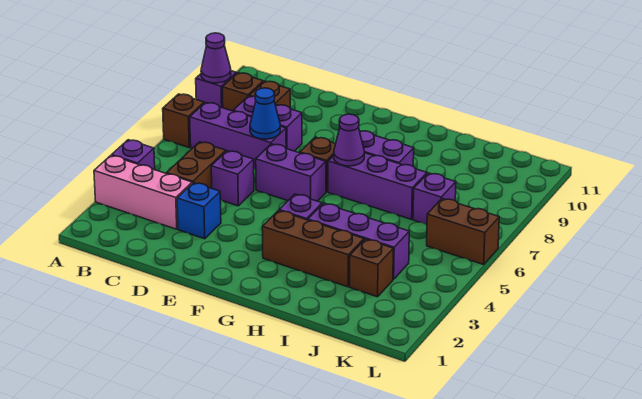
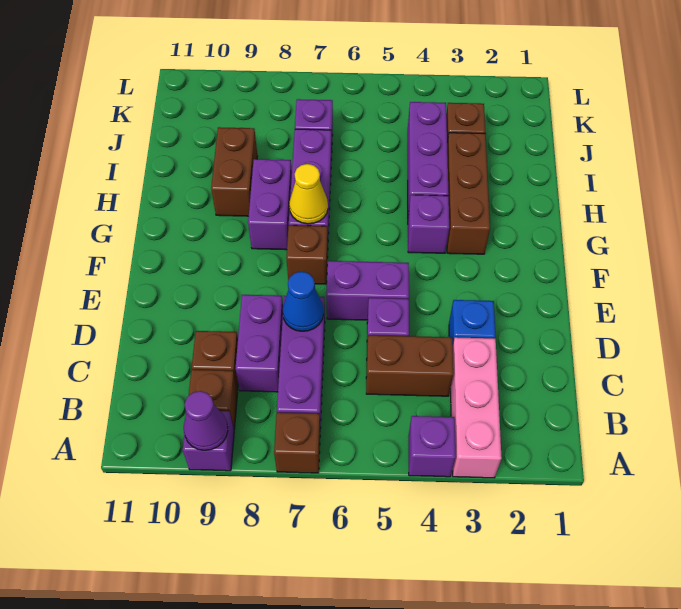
purple 1x2 brick [256,144,326,201] -> purple 1x2 brick turned to [326,261,409,320]
purple 1x1 cone [334,114,364,166] -> yellow 1x1 cone [289,164,328,224]
brown 1x2 brick [427,198,499,265] -> brown 1x2 brick moved to [211,127,258,216]

